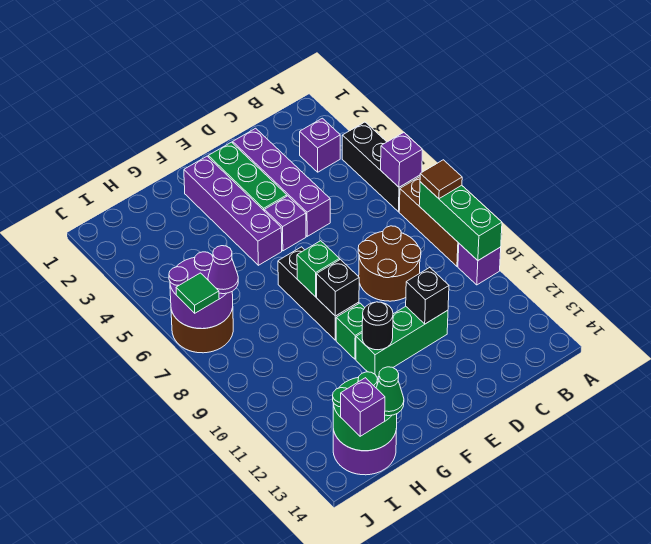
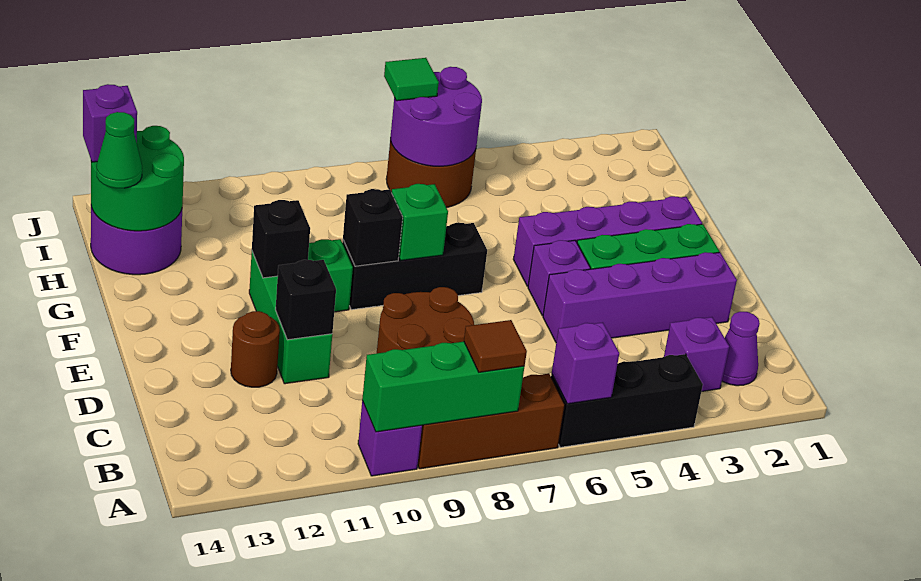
none -> brown 1x1 round brick [231,311,280,387]
black 1x1 round brick [362,302,393,350] -> black 1x1 brick [252,200,310,278]
purple 1x1 cone [208,246,238,294] -> purple 1x1 cone moved to [722,312,760,386]

